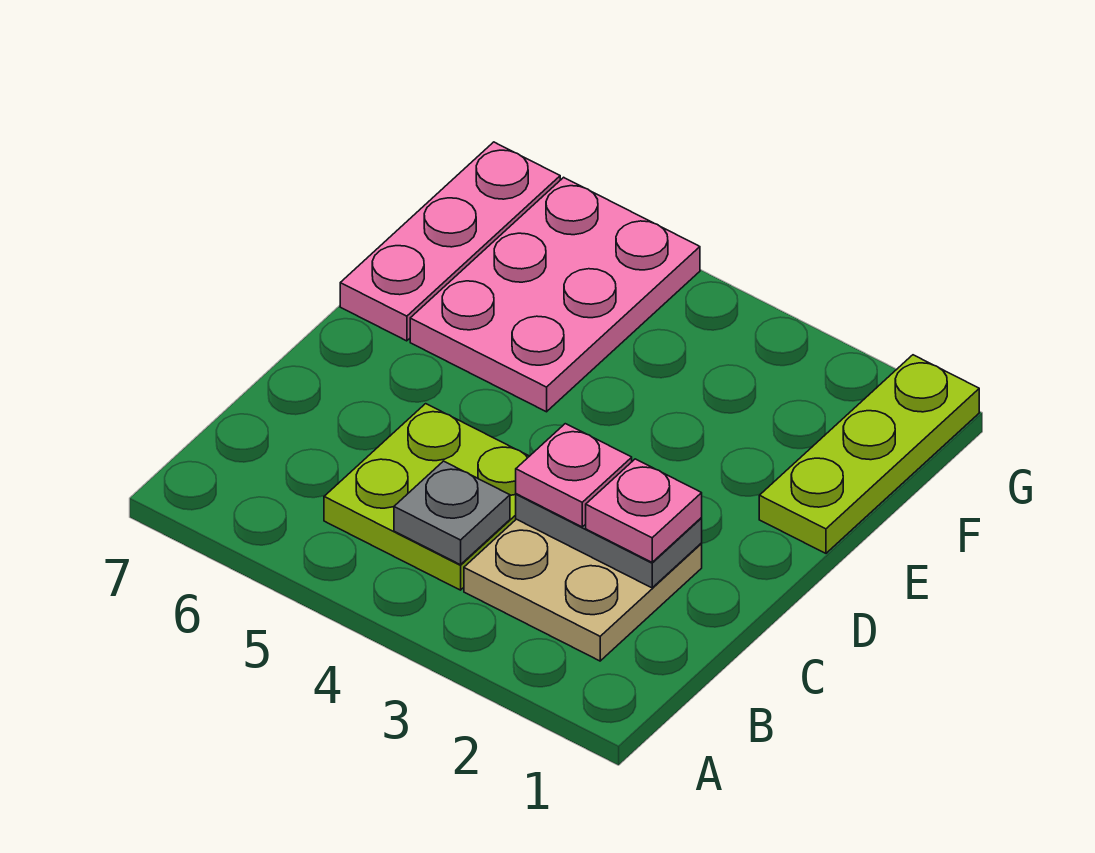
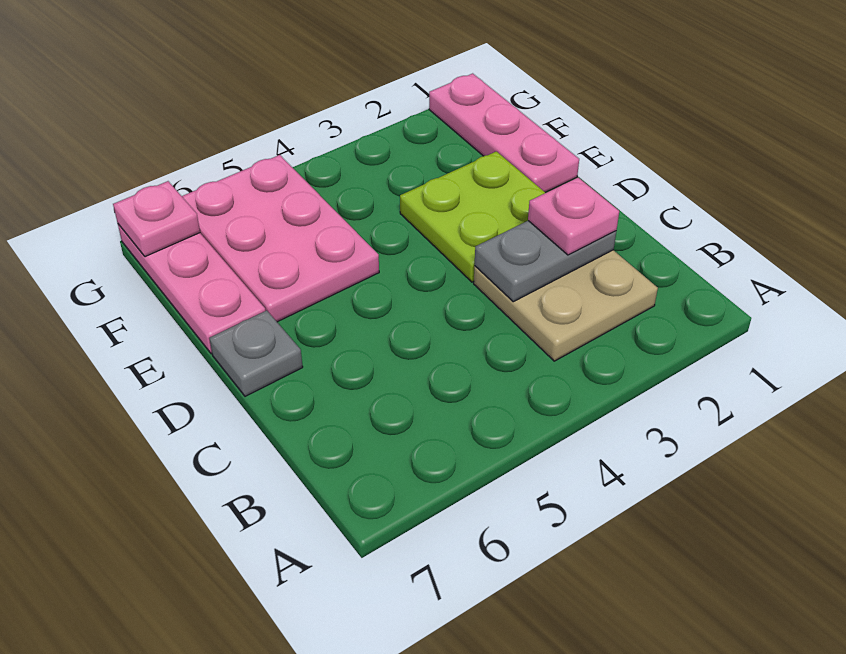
lime 2x2 plate [324,404,529,590] -> lime 2x2 plate moved to [400,151,545,282]
grey 1x1 plate [394,461,510,565] -> grey 1x1 plate moved to [209,310,303,396]
pink 1x1 plate [516,424,632,527] -> pink 1x1 plate moved to [113,181,200,257]
lime 1x3 plate [759,355,979,553] -> pink 1x3 plate [429,73,579,192]

